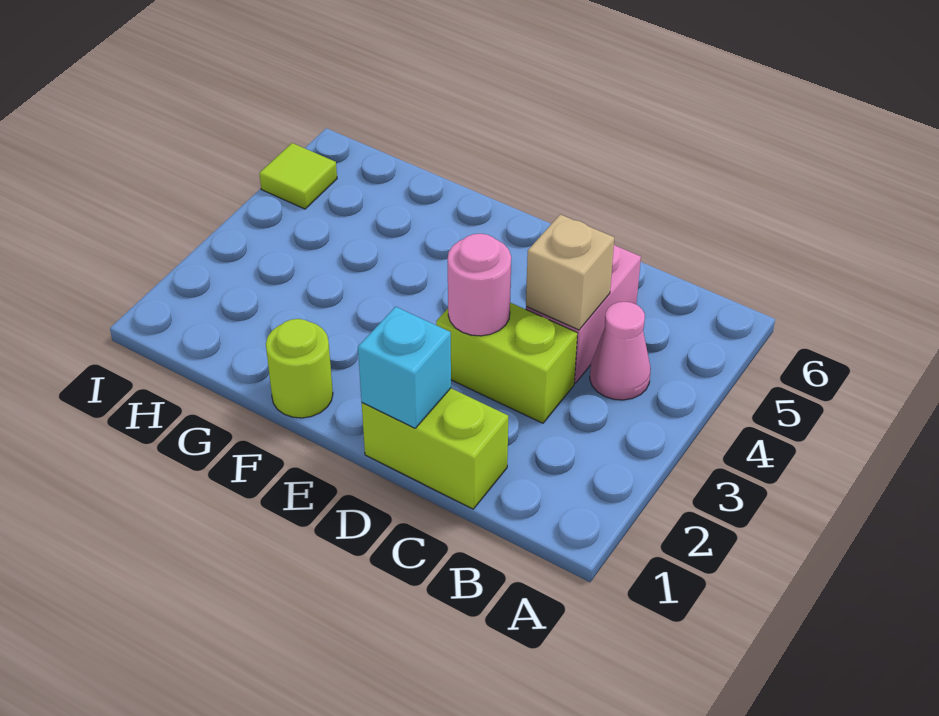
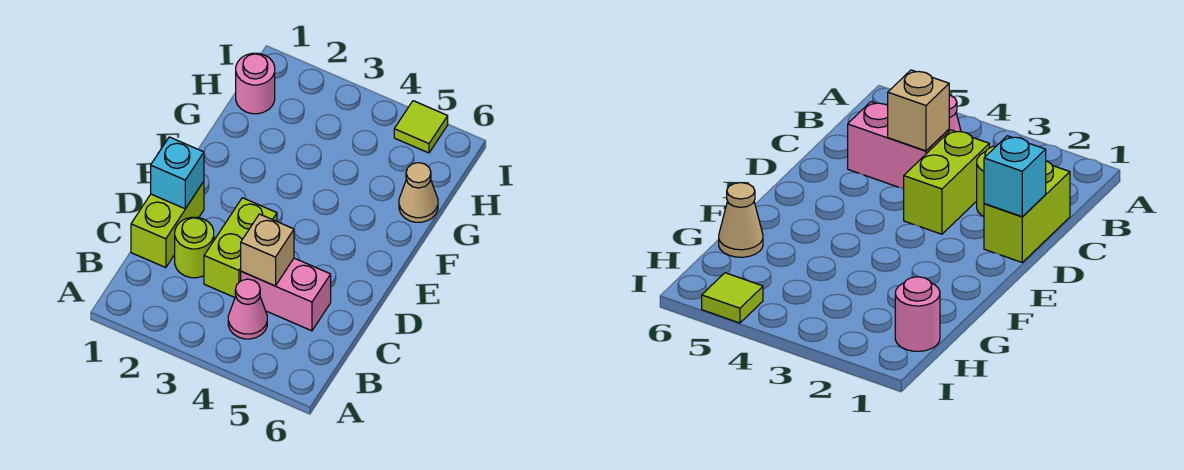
pink 1x1 round brick [448,234,511,336] -> pink 1x1 round brick moved to [236,53,275,114]
lime 1x1 round brick [266,319,333,418] -> lime 1x1 round brick moved to [175,217,214,278]
none -> tan 1x1 cone [399,163,438,222]

